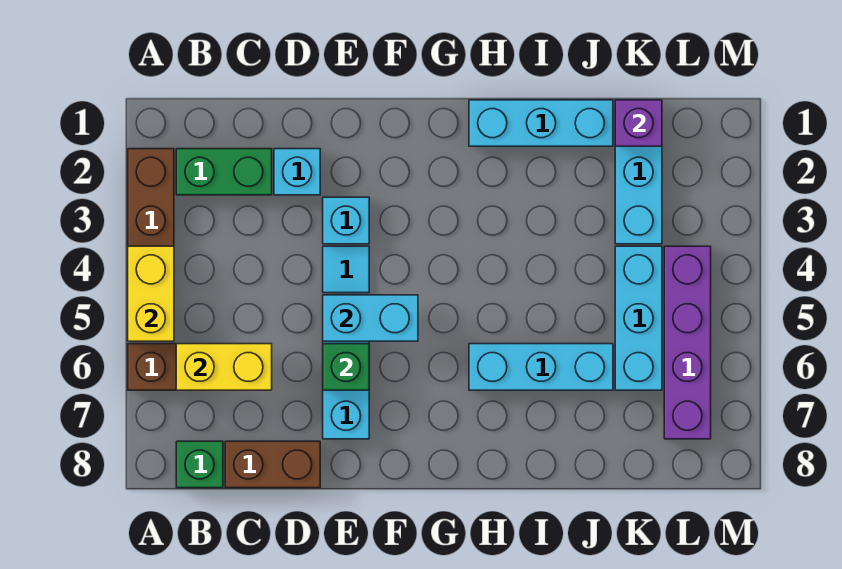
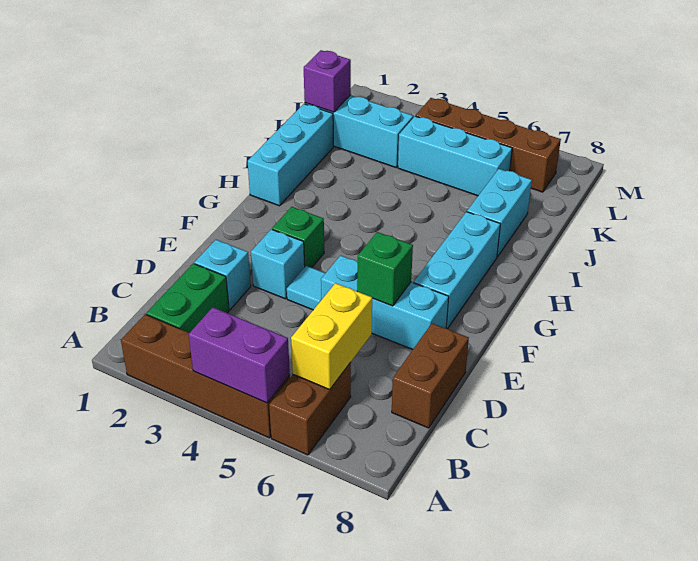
yellow 1x2 brick [128,246,174,341] -> purple 1x2 brick [189,307,290,403]
green 1x1 brick [176,441,223,488] -> green 1x1 brick moved to [272,207,324,268]
cyan 1x2 brick [323,295,418,341] -> cyan 1x2 brick moved to [467,169,532,257]
cyan 1x3 brick [469,344,613,390] -> cyan 1x3 brick moved to [414,212,500,329]
purple 1x4 brick [664,246,711,439] -> brown 1x4 brick [416,98,561,192]

